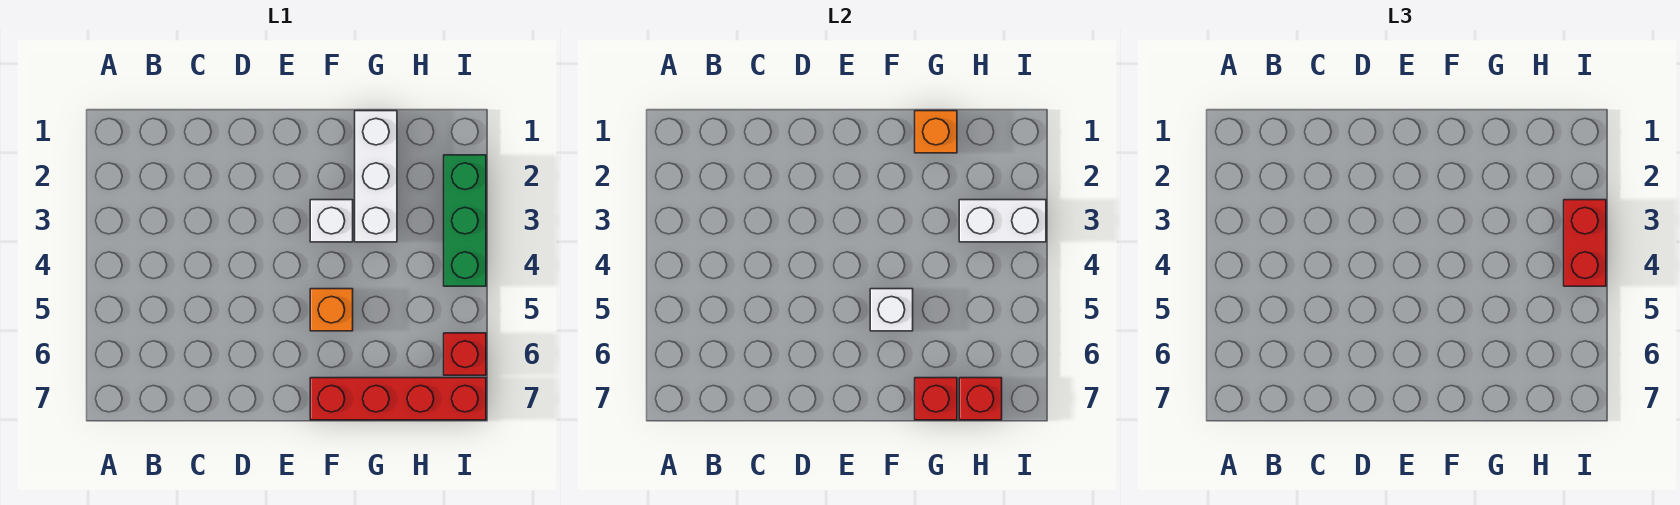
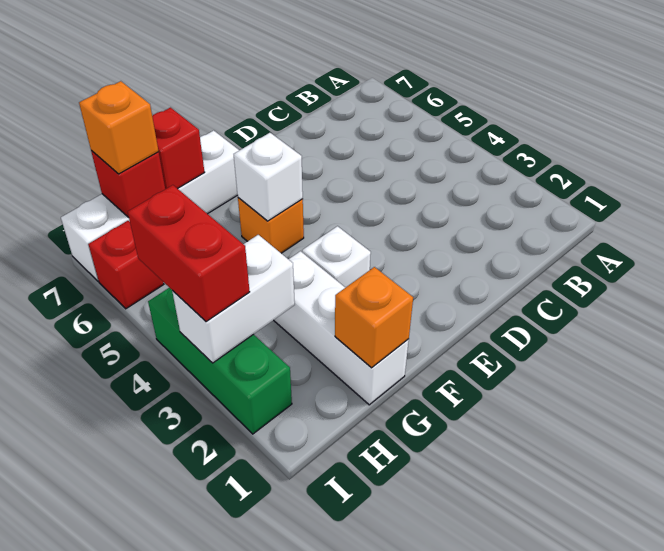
red 1x4 brick [310,378,486,420] -> white 1x4 brick [61,130,239,281]
none -> orange 1x1 brick [79,81,159,174]

